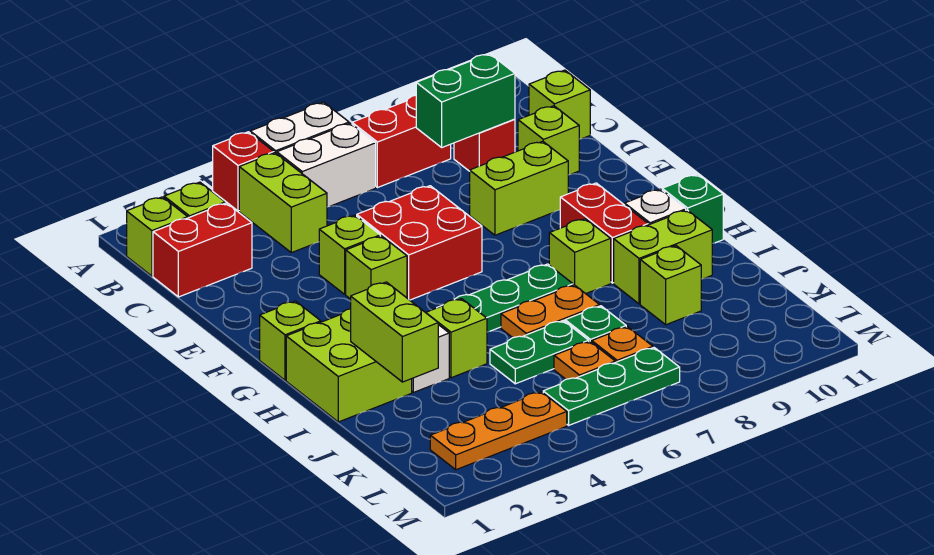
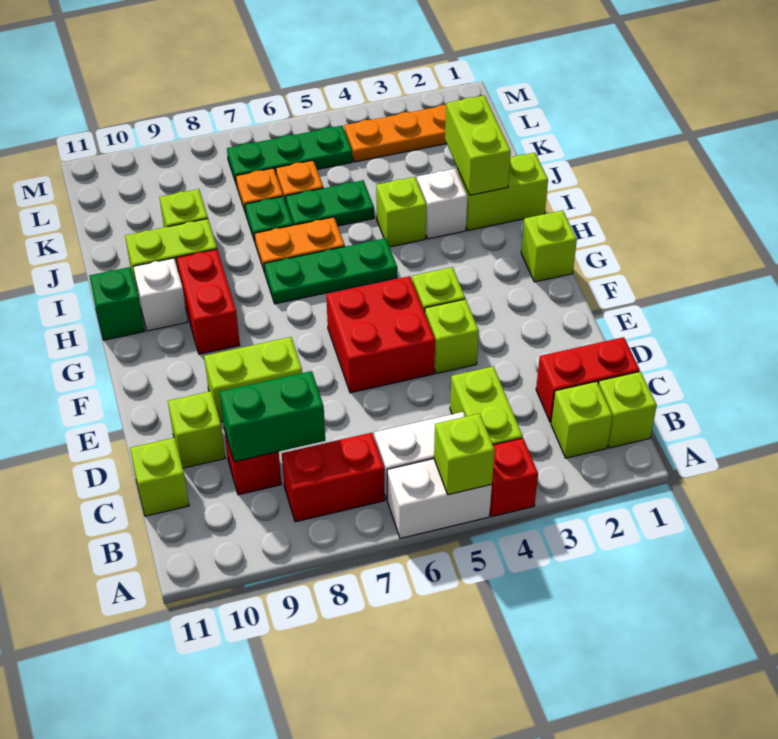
lime 2x2 brick [286,309,412,422] -> lime 1x2 brick [457,153,548,230]
lime 1x1 brick [549,219,611,294] -> lime 1x1 brick moved to [434,414,495,495]

